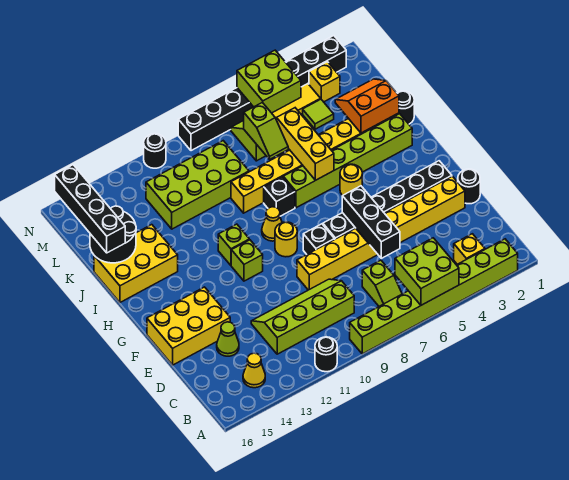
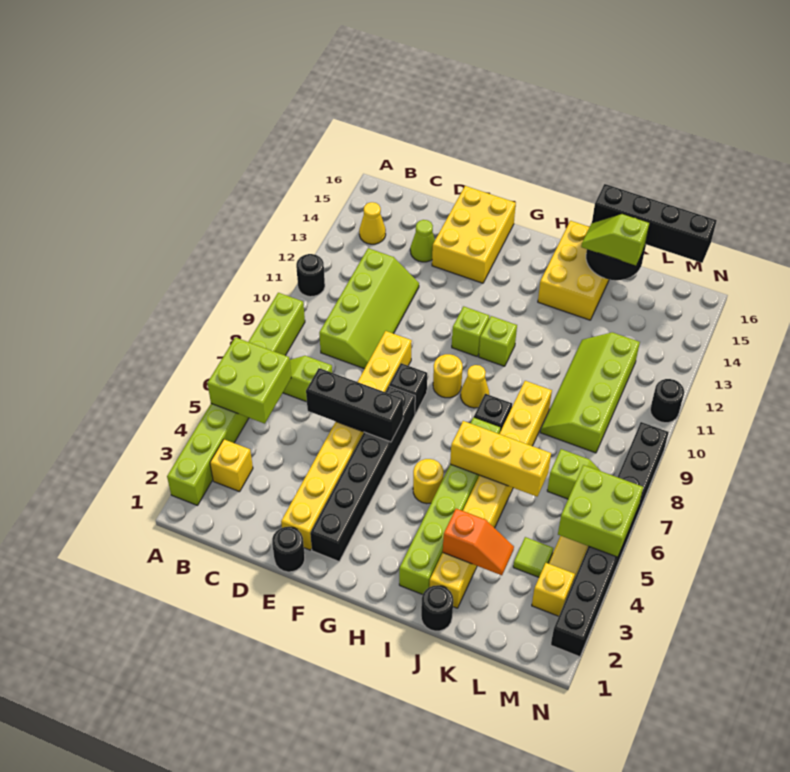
orange 2x2 slope [335,79,399,133] -> orange 1x2 slope [443,509,514,575]
lime 1x2 slope [244,102,288,159] -> lime 1x2 slope moved to [581,214,650,265]
lime 2x4 brick [146,141,249,229] -> lime 2x4 slope [540,332,640,453]

